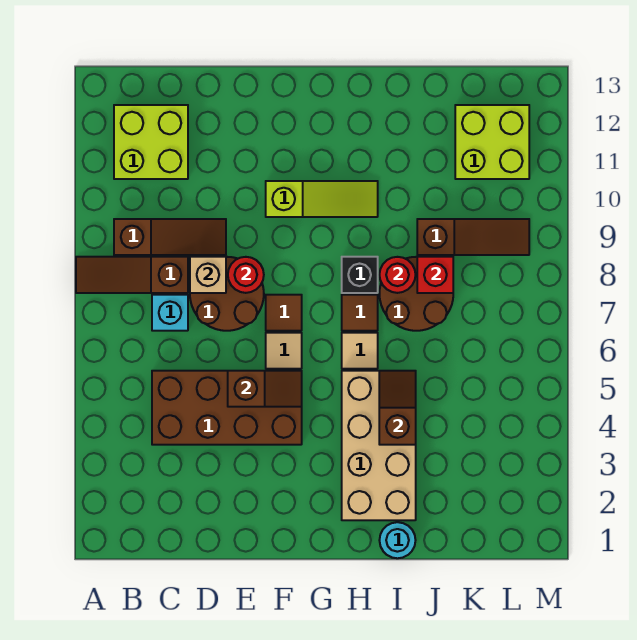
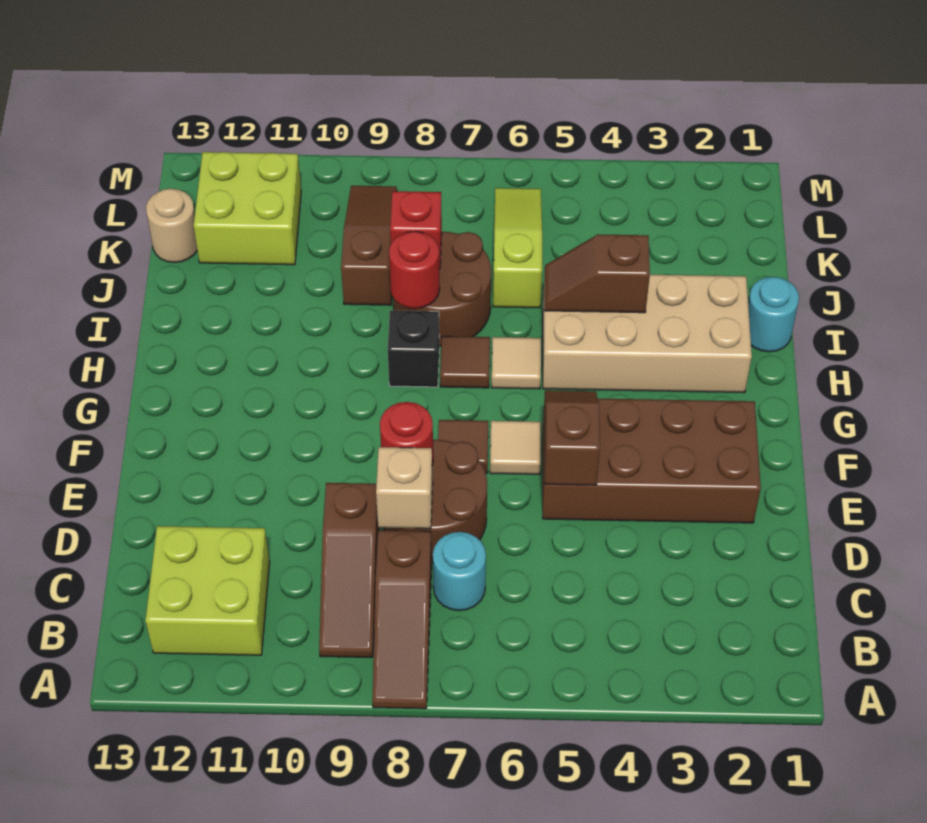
brown 1x3 slope [114,219,226,255] -> brown 1x3 slope turned to [319,483,379,657]
brown 2x4 brick [152,371,302,445] -> brown 2x4 brick turned to [543,399,761,523]
cyan 1x1 brick [152,295,188,331] -> cyan 1x1 round brick [433,532,486,611]
lime 1x3 slope [266,181,378,217] -> lime 1x3 slope moved to [493,188,542,308]
none -> tan 1x1 round brick [146,189,197,263]

